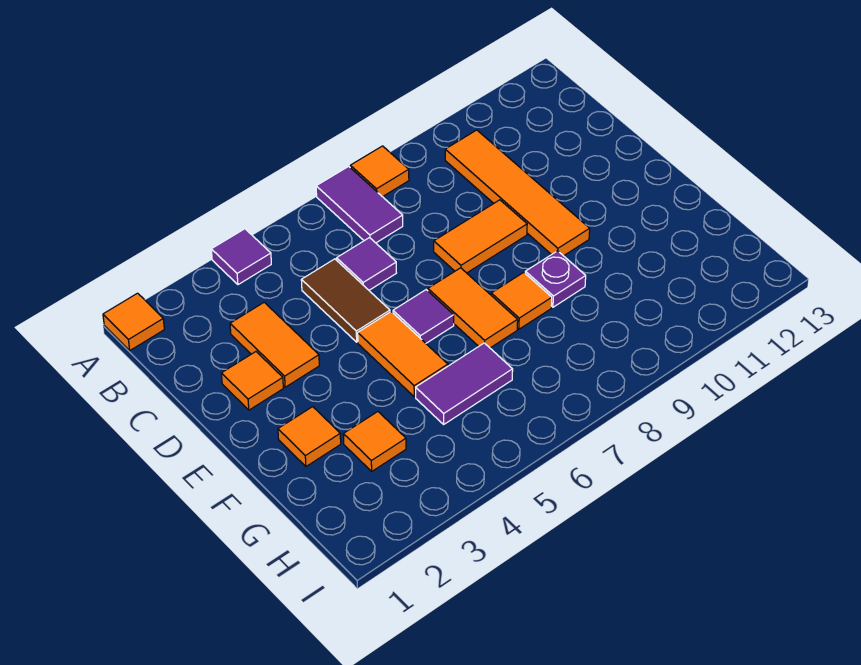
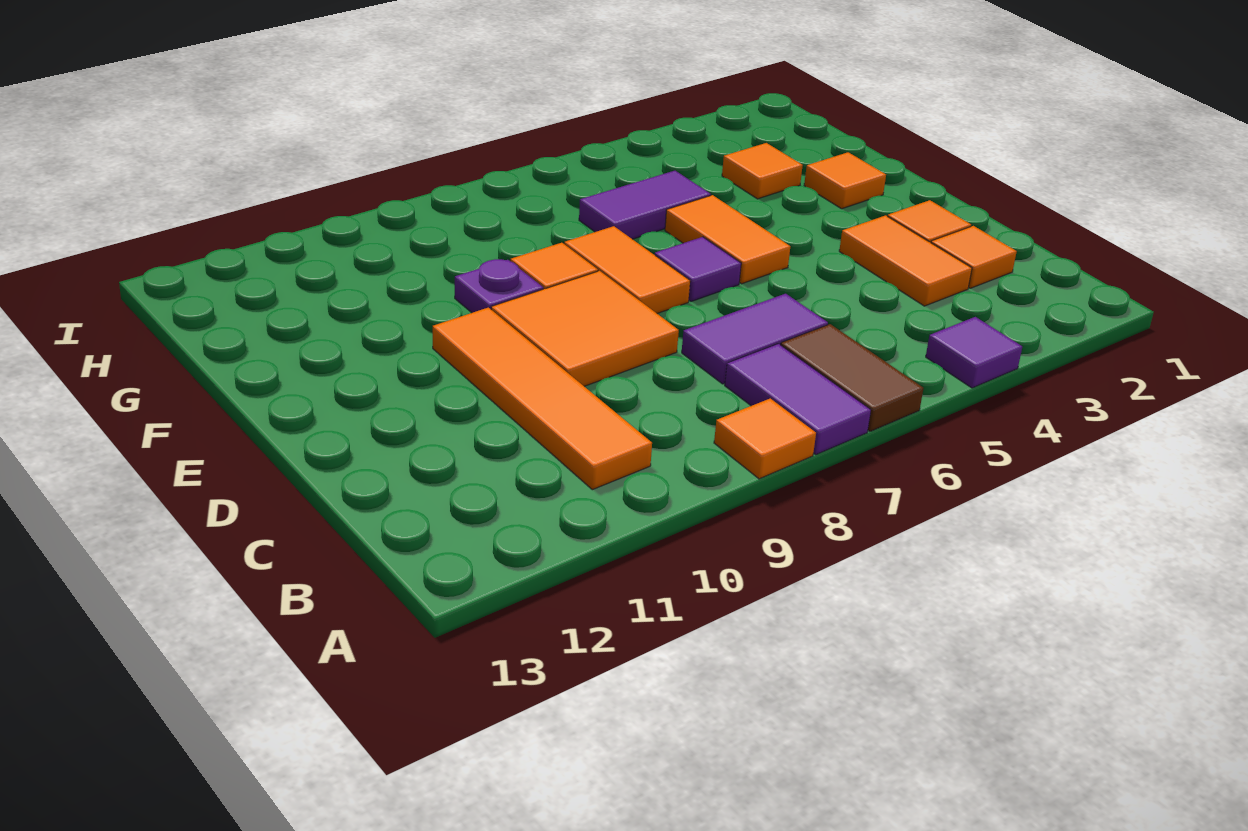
orange 1x1 tile [103,293,164,350] -> orange 1x1 tile moved to [931,226,1017,288]
brown 1x2 tile [301,259,390,342] -> brown 1x2 tile moved to [781,324,923,431]
purple 1x1 tile [337,238,396,290] -> purple 1x2 tile [682,294,828,384]
orange 1x2 tile [434,200,527,273] -> orange 2x2 tile [491,271,679,386]

